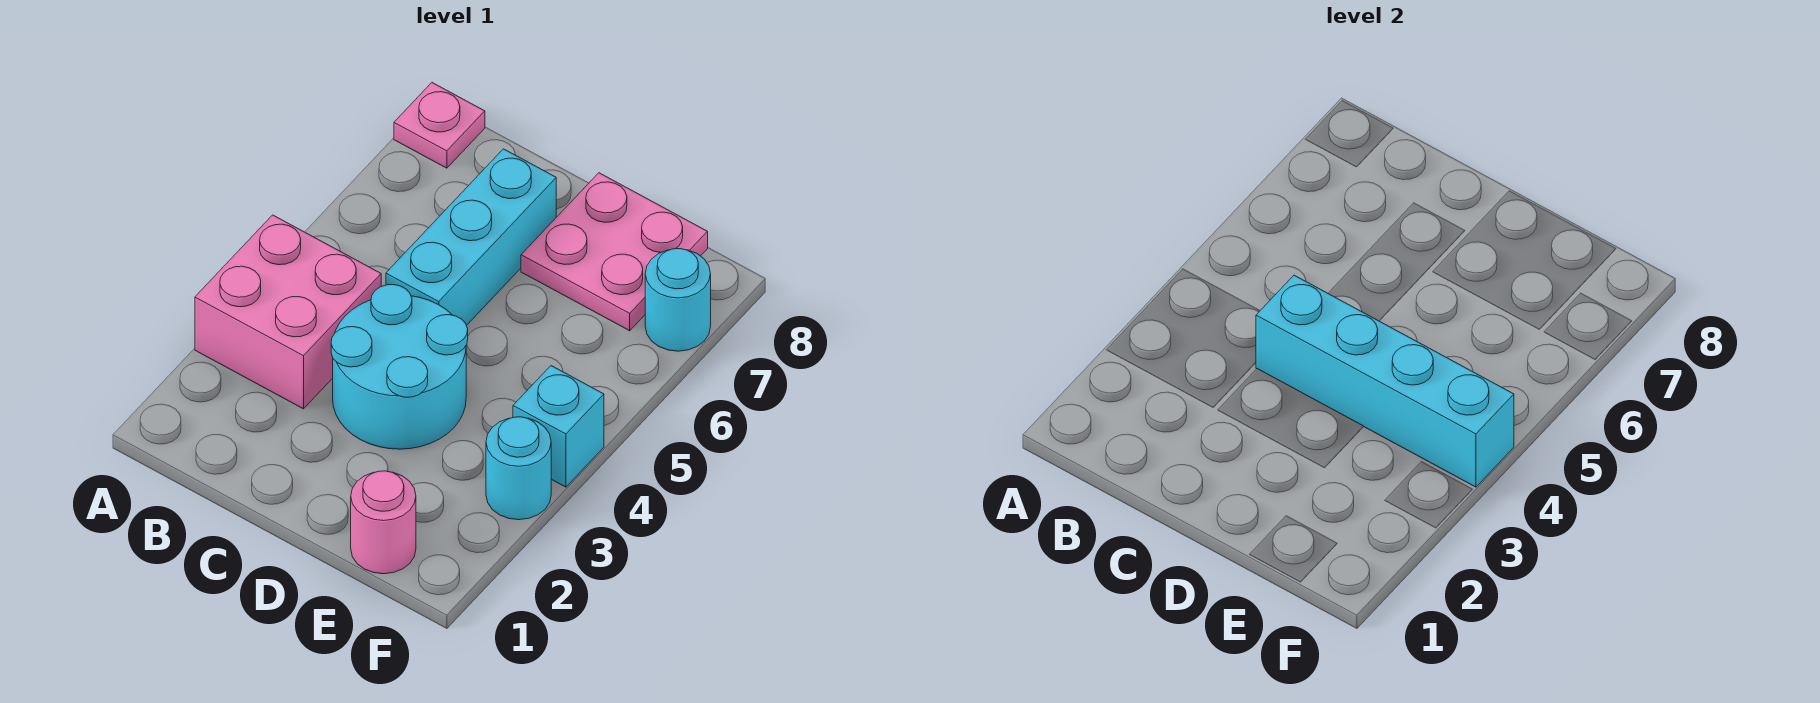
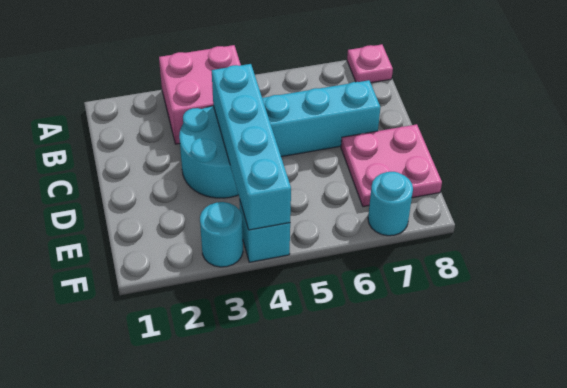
pink 1x1 round brick [351,471,416,574] -> none

